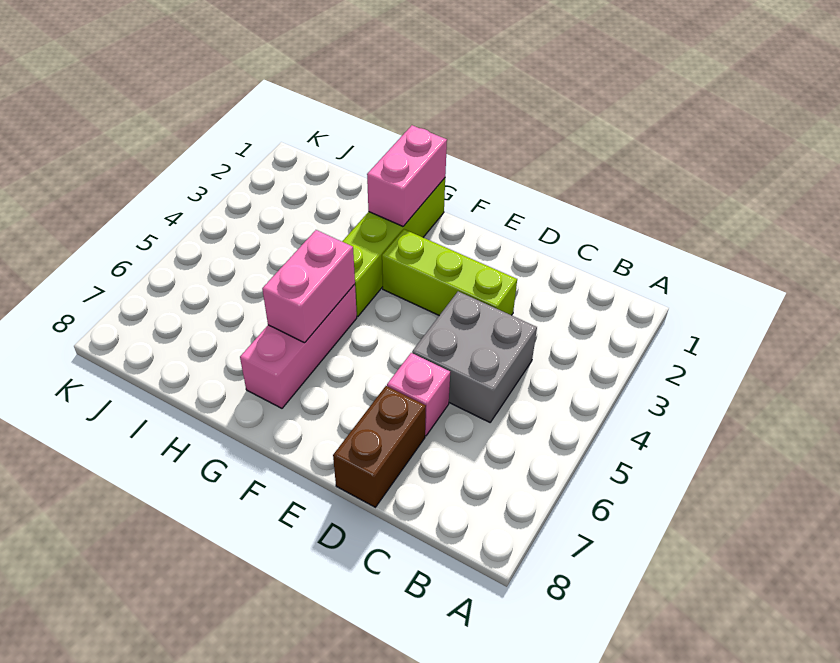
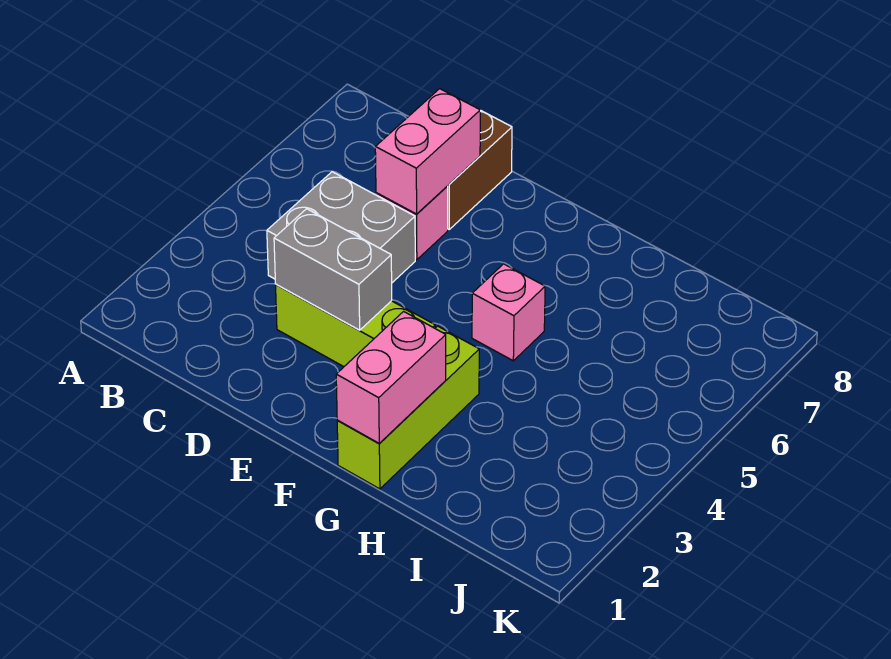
none -> grey 1x2 brick [274,209,392,330]
lime 1x4 brick [342,178,445,317] -> lime 1x3 brick [337,326,479,489]
pink 1x3 brick [240,284,357,408] -> pink 1x1 brick [472,264,545,361]
pink 1x2 brick [262,230,355,343] -> pink 1x2 brick moved to [375,89,480,214]

